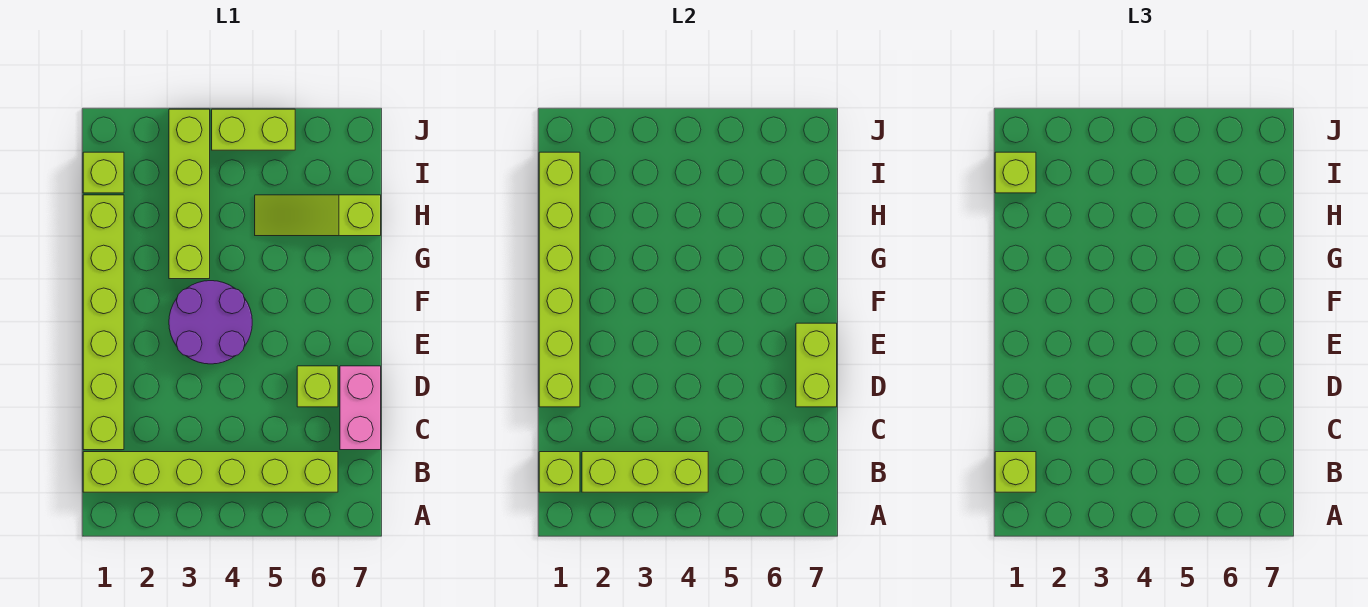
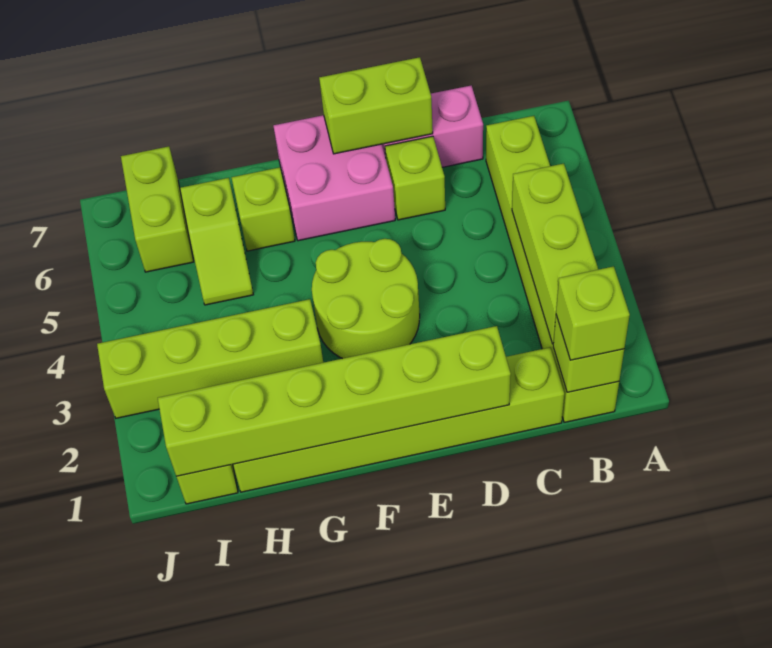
purple 2x2 round brick [169,281,252,364] -> lime 2x2 round brick [312,239,420,359]
none -> pink 2x2 brick [273,115,395,241]
lime 1x3 slope [255,195,381,236] -> lime 1x2 slope [180,178,253,305]
lime 1x1 brick [995,152,1036,193] -> lime 1x1 brick moved to [232,167,295,251]
lime 1x2 brick [212,109,295,150] -> lime 1x2 brick moved to [121,146,194,272]

